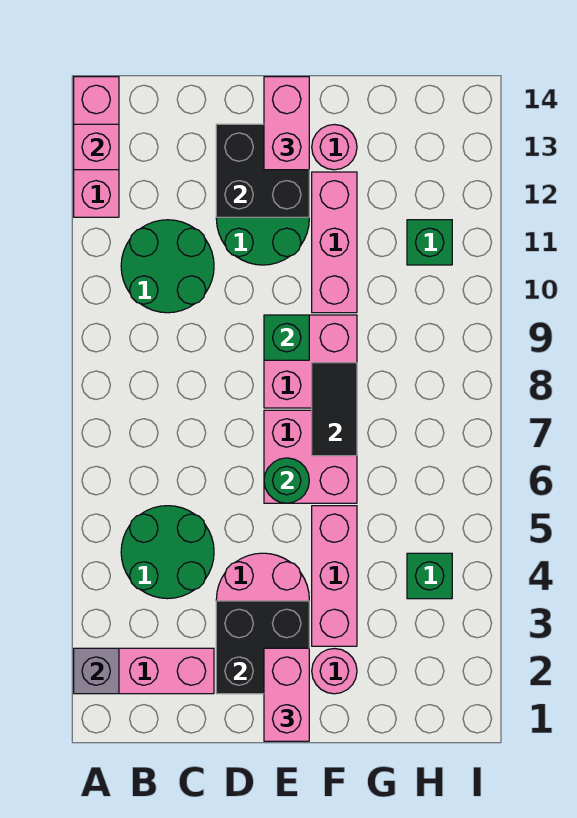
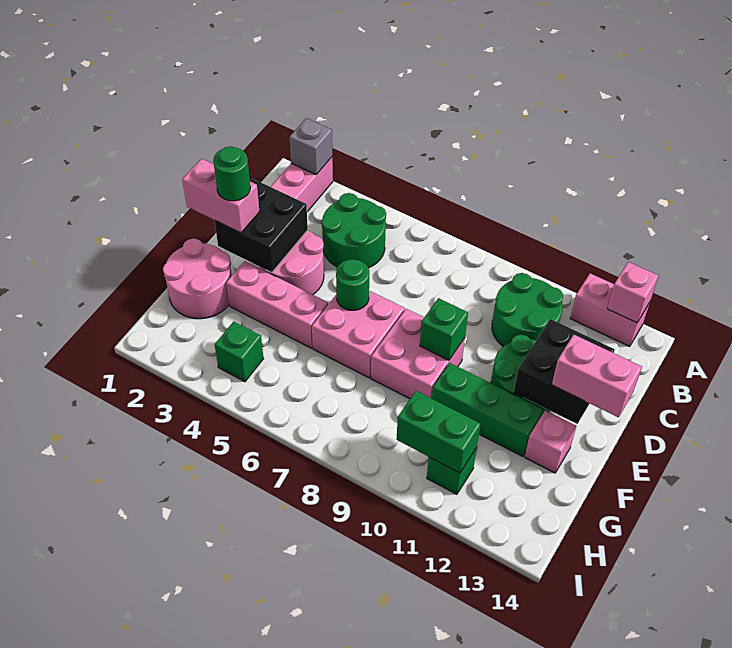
pink 1x3 brick [74,77,119,217] -> pink 1x2 brick [570,273,650,346]
none -> green 1x1 round brick [213,146,250,201]
pink 1x1 round brick [312,649,357,694] -> pink 2x2 round brick [163,239,232,319]
black 1x2 tile [312,363,357,456] -> none
pink 1x3 brick [312,172,357,313] -> green 1x3 brick [432,363,543,457]
pink 1x1 round brick [312,125,357,170] -> pink 1x1 brick [525,410,576,473]
none -> green 1x2 brick [396,391,481,473]

